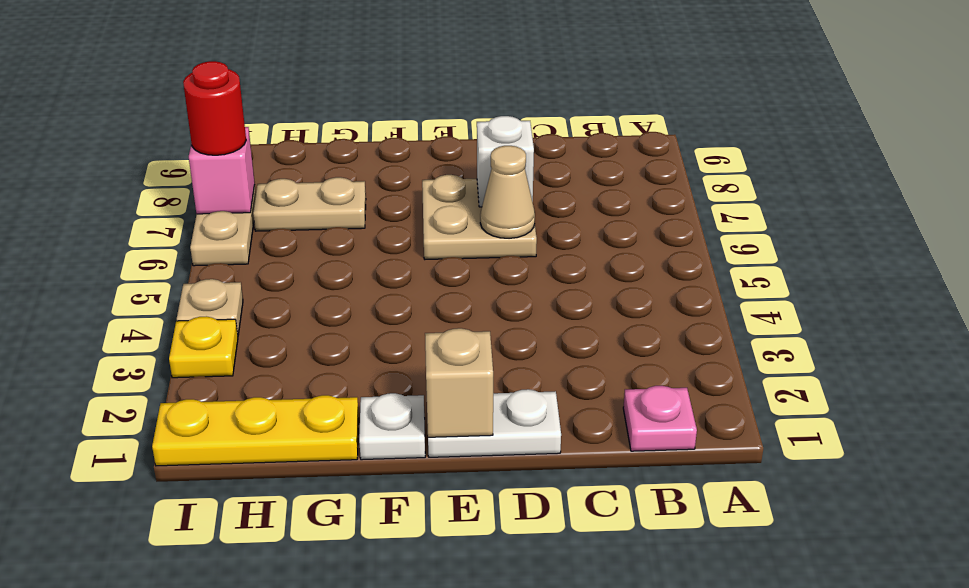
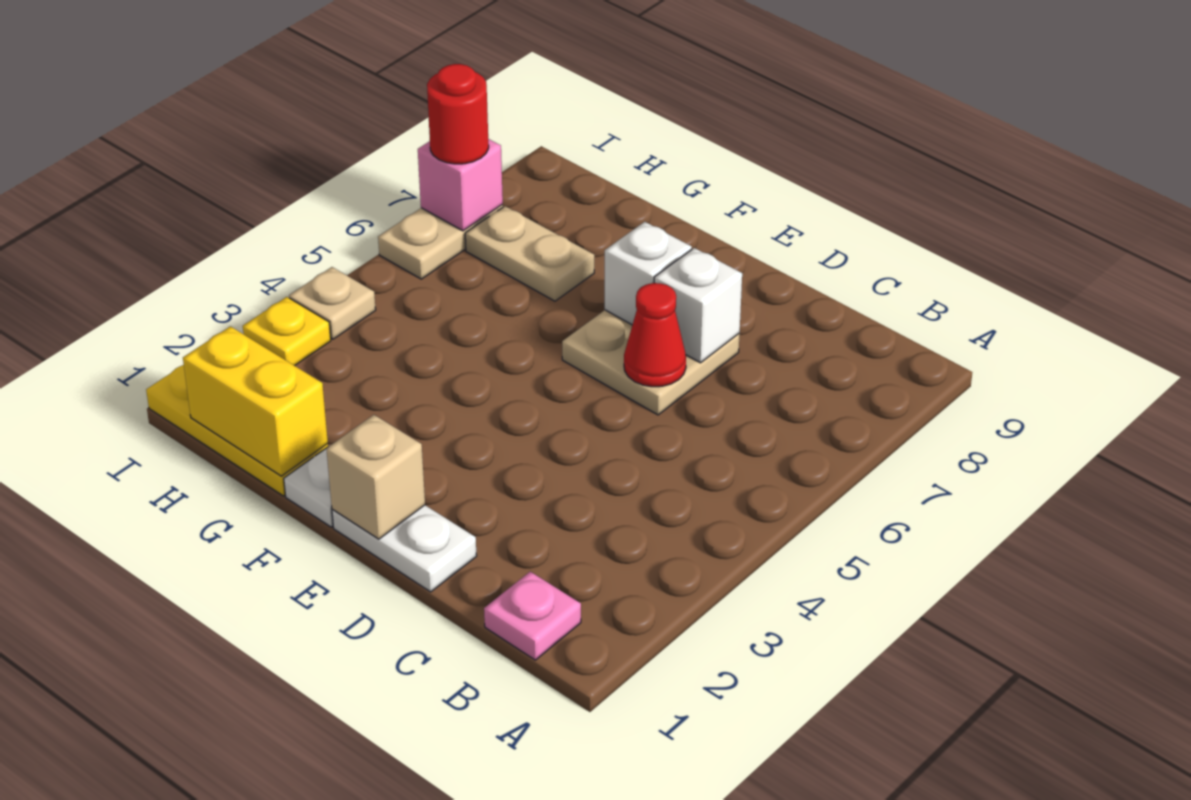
tan 1x1 cone [480,146,535,238] -> red 1x1 cone [624,283,686,387]
none -> white 1x1 brick [605,222,692,325]
none -> yellow 1x2 brick [183,326,328,476]

